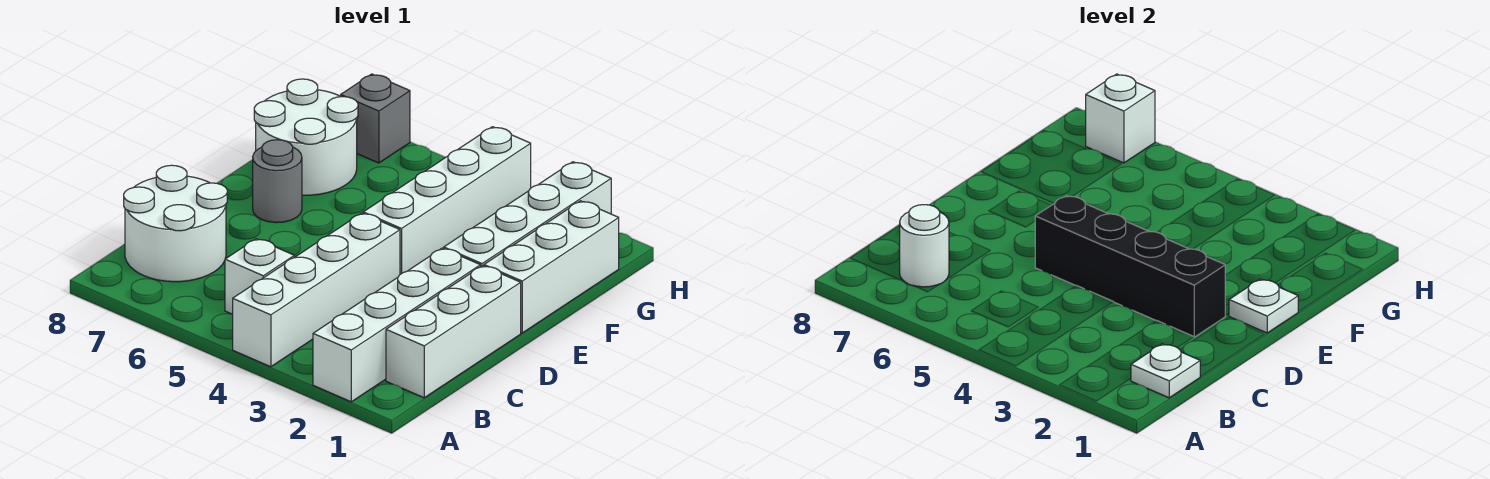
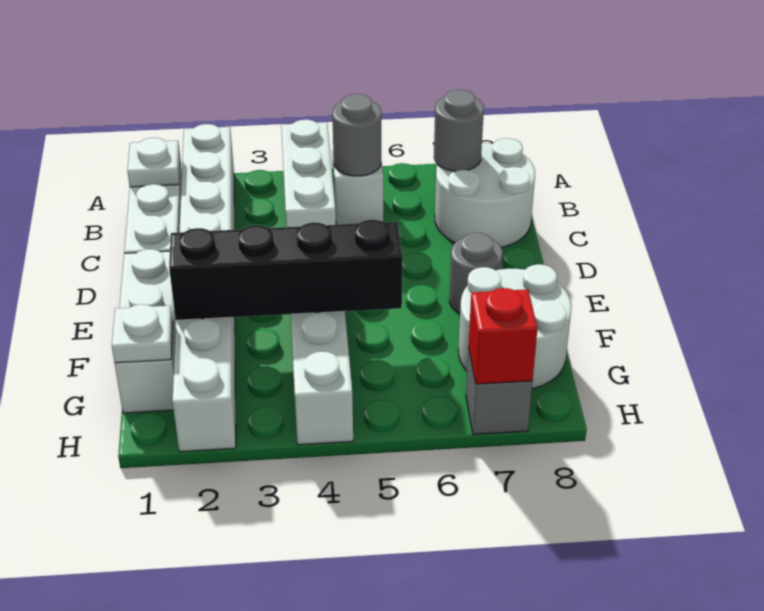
white 1x4 brick [233,213,400,367] -> white 1x3 brick [281,120,336,227]
none -> grey 1x1 round brick [332,94,381,176]
white 1x1 round brick [900,205,949,287] -> grey 1x1 round brick [434,90,484,171]
black 1x4 brick [1035,196,1225,337] -> black 1x4 brick moved to [169,220,402,320]
white 1x1 plate [1229,279,1298,333] -> white 1x1 plate moved to [112,304,173,363]
white 1x1 brick [1086,74,1155,163] -> red 1x1 brick [468,288,538,384]

